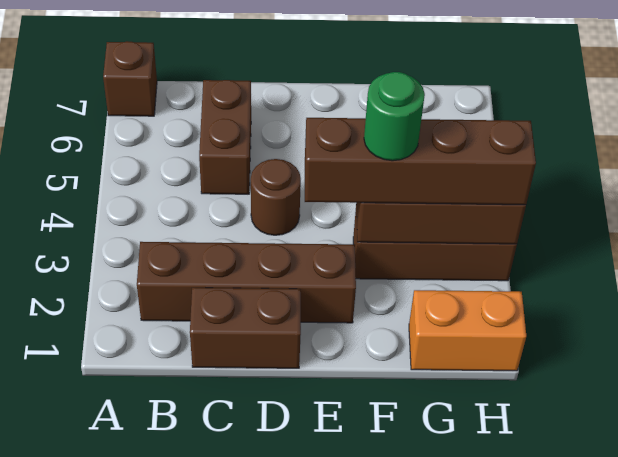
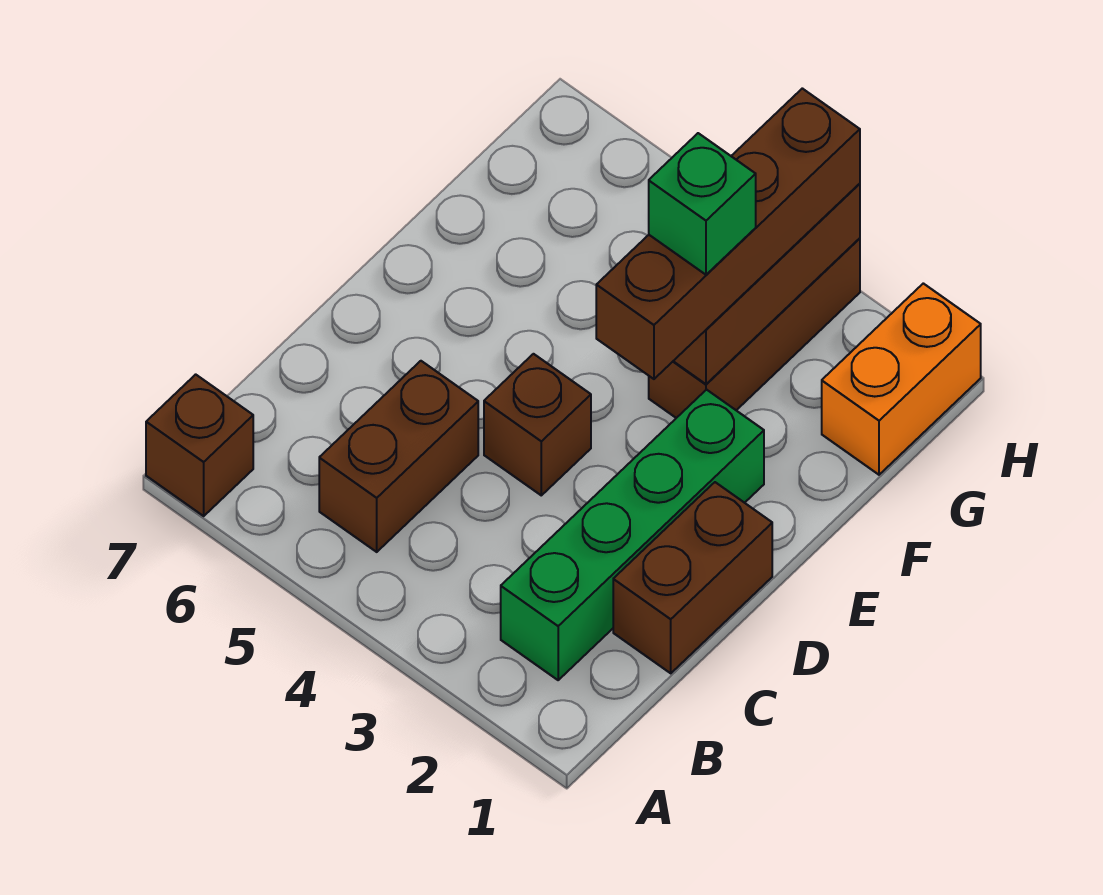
brown 1x4 brick [137,242,356,323] -> green 1x4 brick [501,390,764,680]
brown 1x2 brick [199,80,251,194] -> brown 1x2 brick turned to [319,361,478,552]
brown 1x1 round brick [251,159,301,235] -> brown 1x1 brick [484,354,591,495]
green 1x1 round brick [364,72,425,161] -> green 1x1 brick [649,133,756,275]

